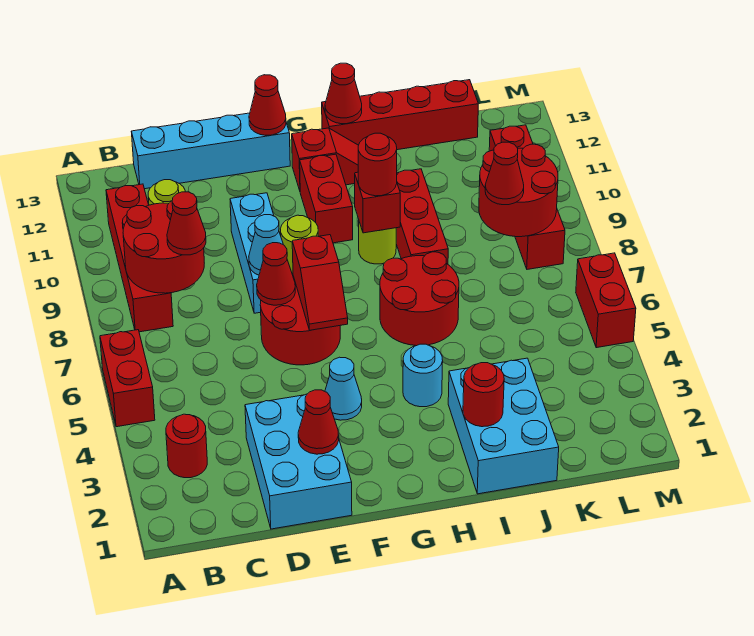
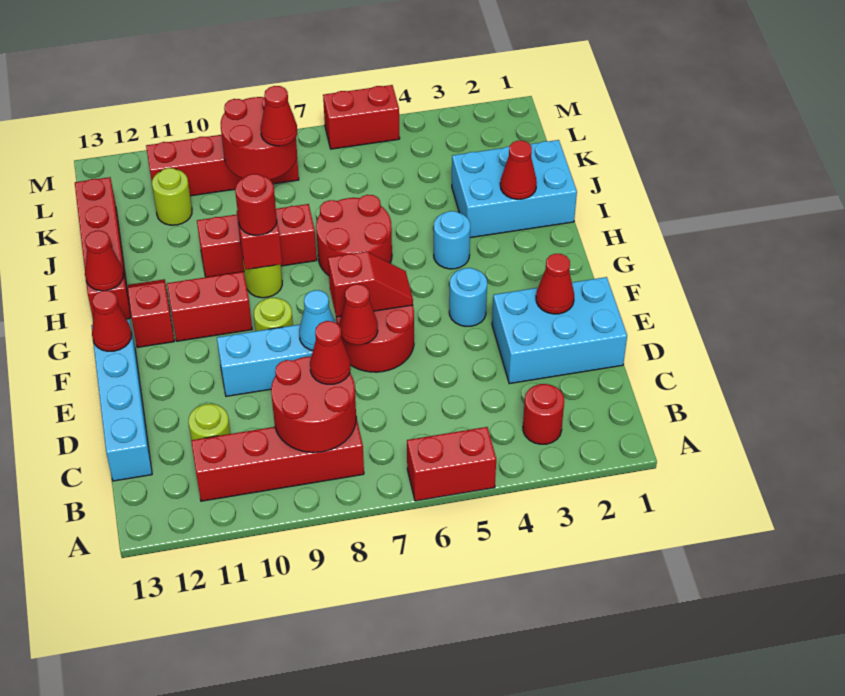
cyan 1x1 cone [325,357,362,420] -> cyan 1x1 round brick [449,268,487,326]
red 1x1 round brick [463,363,504,427] -> red 1x1 cone [500,141,537,199]
none -> lime 1x1 round brick [152,168,192,225]

